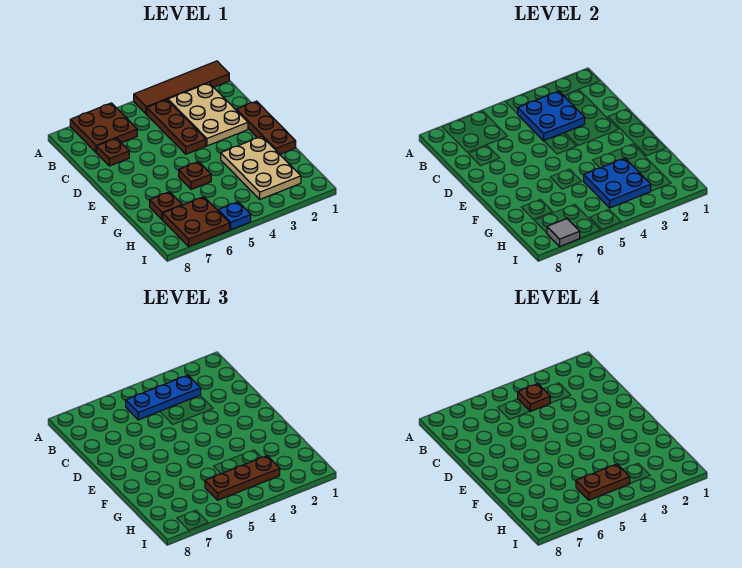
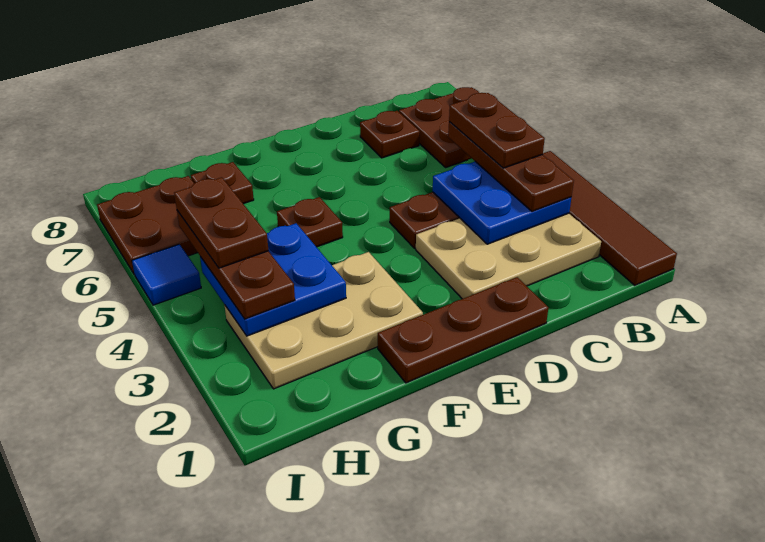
blue 1x3 plate [126,375,201,420] -> brown 1x3 plate [448,122,574,211]
brown 1x1 plate [518,384,550,411] -> brown 1x2 plate [449,93,545,168]
blue 1x1 plate [218,202,251,230] -> blue 1x1 tile [132,244,201,305]
grey 1x1 tile [547,219,580,246] -> none

